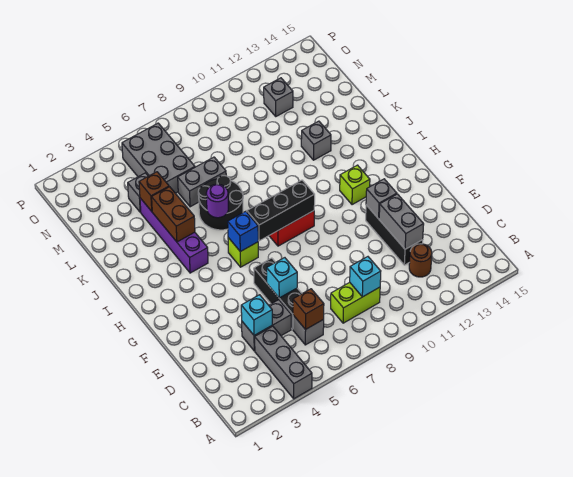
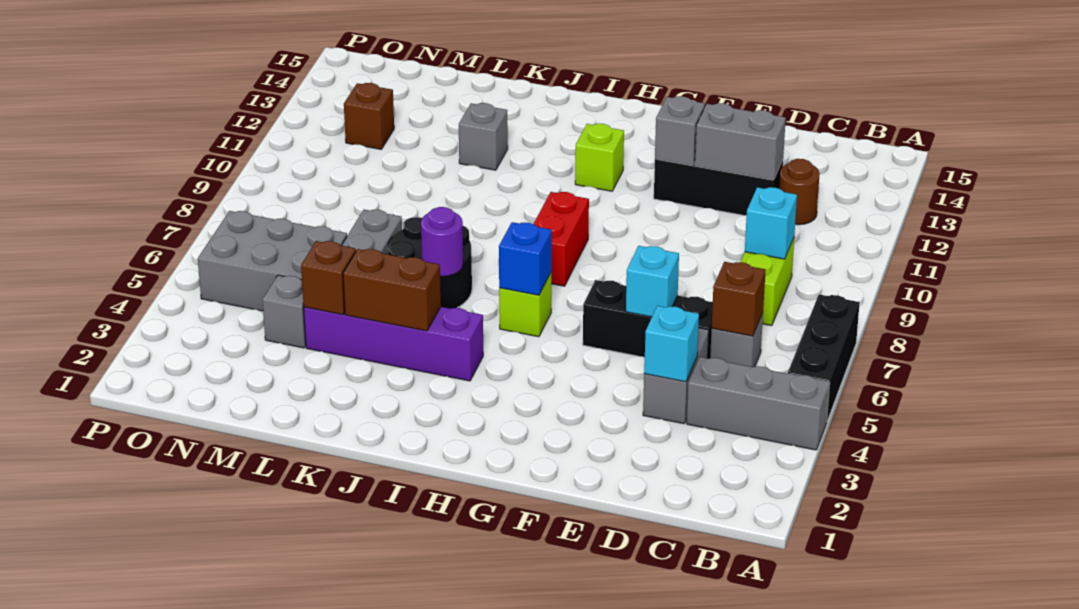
black 1x3 brick [247,180,315,241] -> black 1x3 brick moved to [788,295,860,421]
grey 1x1 brick [264,78,293,116] -> brown 1x1 brick [344,83,394,149]

